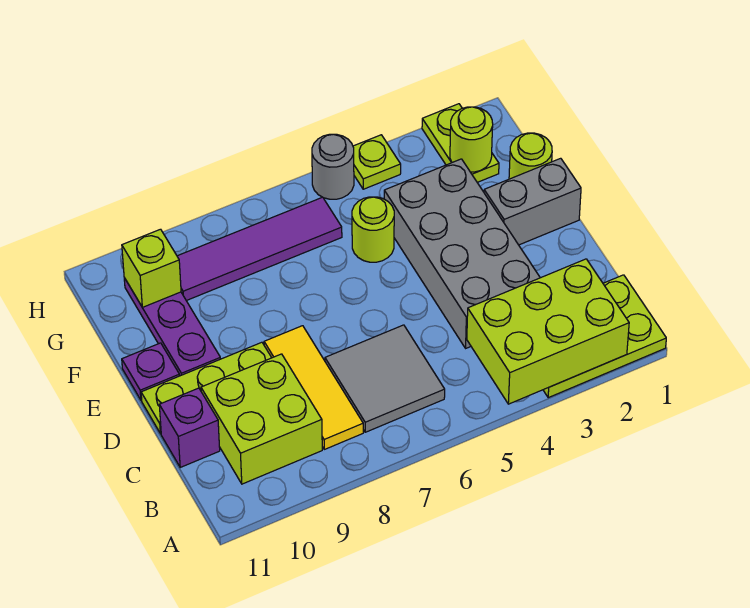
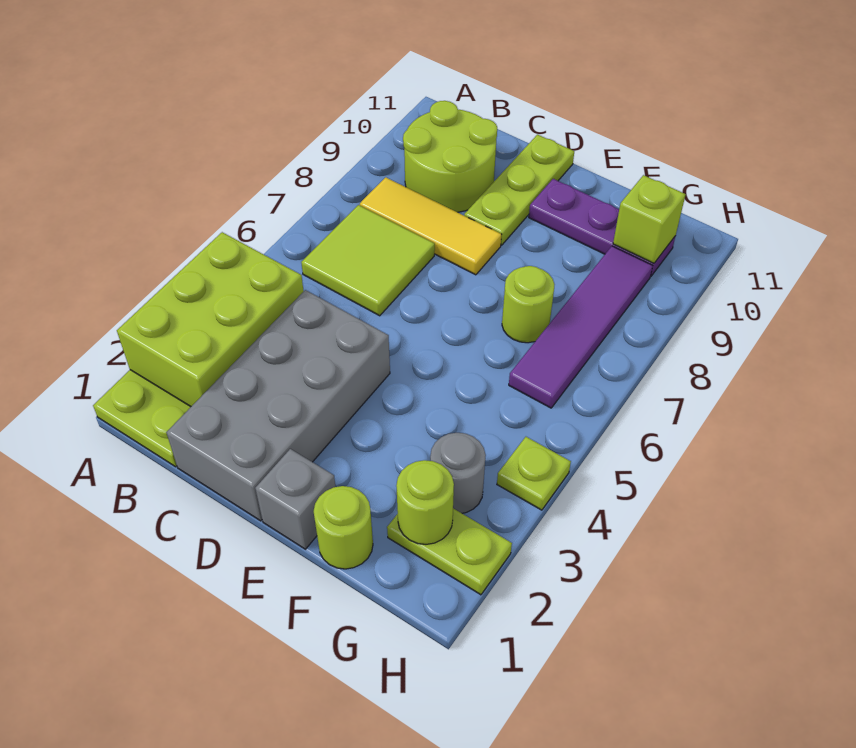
grey 2x2 tile [325,325,445,432] -> lime 2x2 tile [301,205,435,316]
lime 2x2 brick [201,354,322,484] -> lime 2x2 round brick [403,101,497,212]
grey 2x4 brick [384,159,540,348] -> grey 2x4 brick turned to [167,290,390,521]
purple 1x1 brick [159,388,220,467] -> none
grey 1x2 brick [484,158,581,245] -> grey 1x1 brick [255,449,335,549]
purple 1x1 plate [122,343,180,400] -> none
lime 1x1 round brick [352,197,394,262] -> lime 1x1 round brick moved to [502,266,555,343]
grey 1x1 round brick [312,134,354,199] -> grey 1x1 round brick moved to [430,433,486,513]

